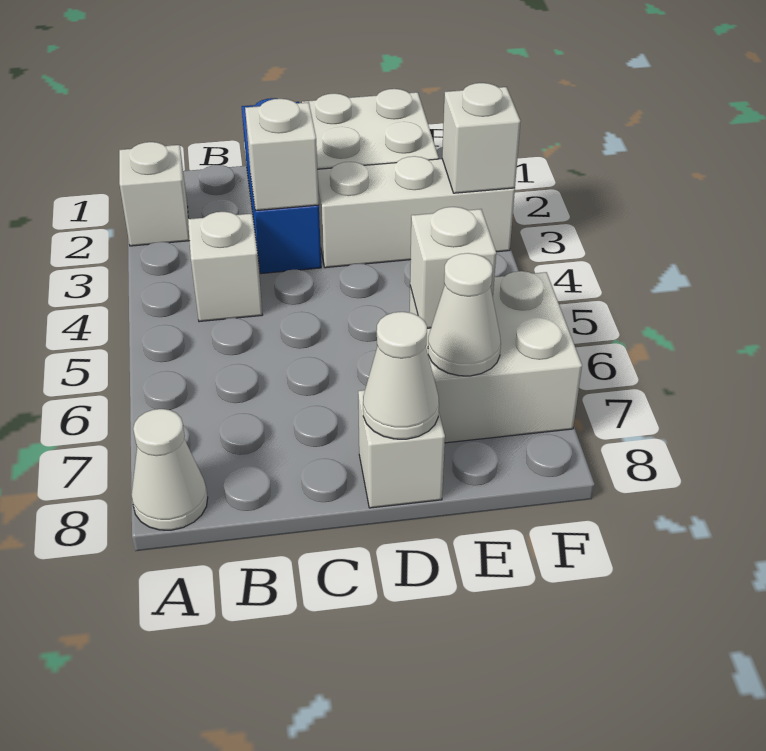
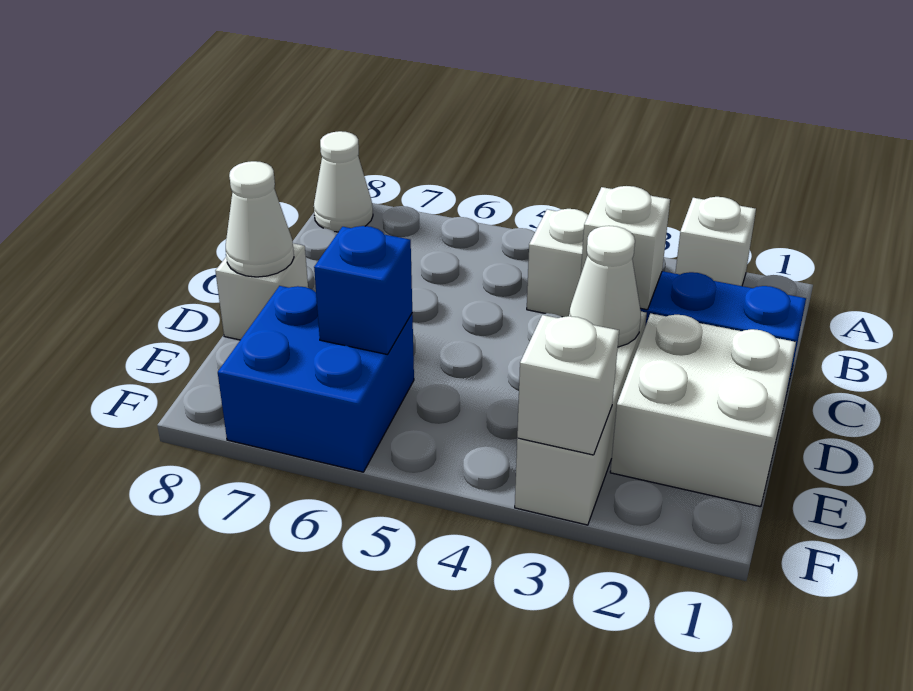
white 2x2 brick [410,271,582,443] -> blue 2x2 brick [218,286,414,472]
white 1x1 brick [410,207,496,328] -> blue 1x1 brick [314,226,412,355]
white 1x1 cone [428,253,501,376] -> white 1x1 cone moved to [569,226,641,347]

